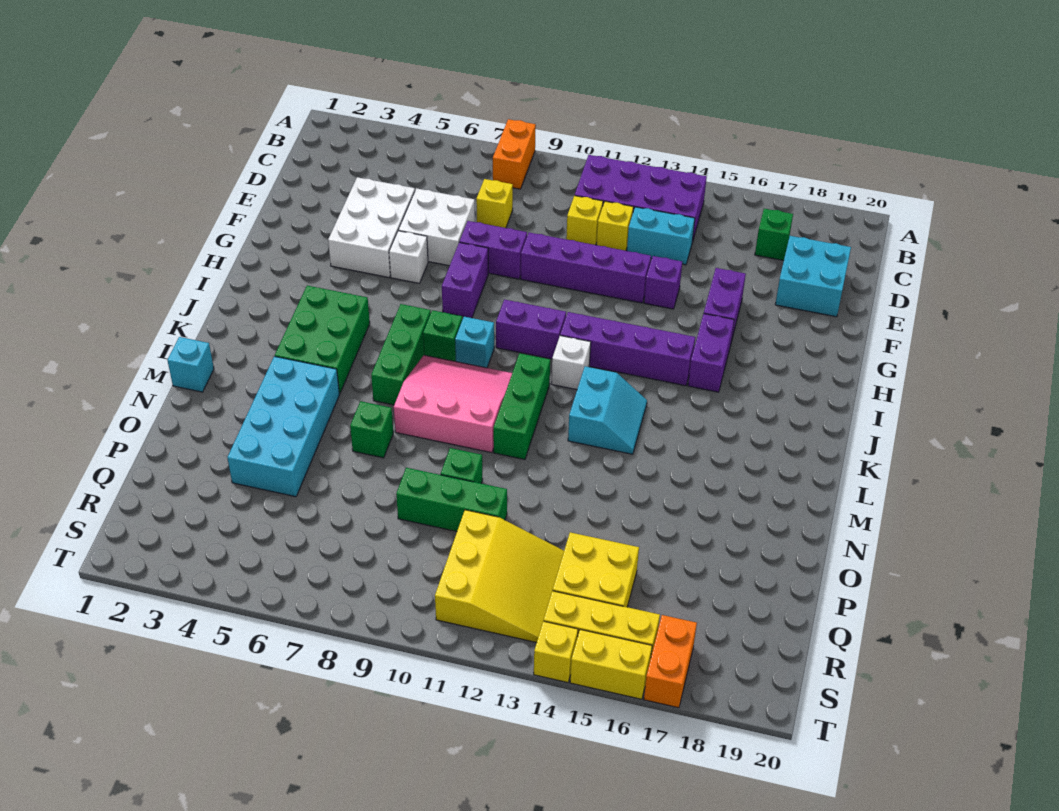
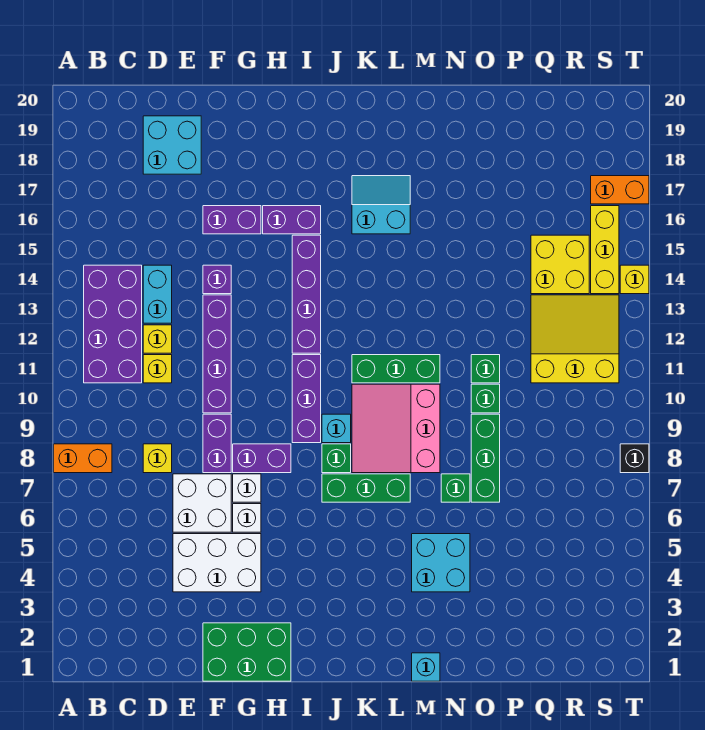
green 1x1 brick [755,209,793,261] -> green 1x1 brick moved to [471,355,500,383]
purple 1x2 brick [496,299,566,359] -> purple 1x3 brick [292,355,321,443]
green 2x3 brick [275,286,370,394] -> green 2x3 brick moved to [203,623,291,681]
white 1x1 brick [551,336,591,390] -> white 1x1 brick moved to [233,474,261,502]
cyan 2x2 slope [568,366,647,454] -> cyan 2x2 slope moved to [352,176,410,234]
cyan 2x4 brick [227,356,339,497] -> cyan 2x2 brick [412,534,470,592]
green 1x3 brick [396,468,507,531] -> green 1x3 brick moved to [471,414,500,502]
none -> black 1x1 brick [620,444,649,473]
yellow 1x2 brick [570,630,652,699] -> none

